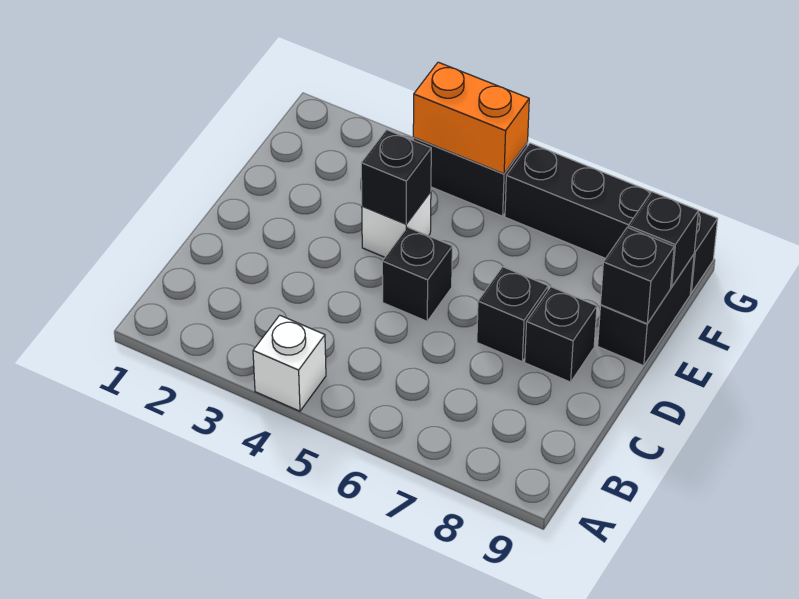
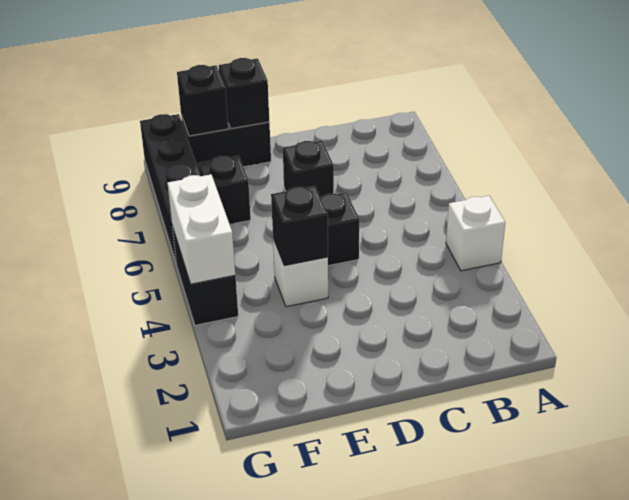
black 1x1 brick [525,287,597,382] -> black 1x1 brick moved to [198,156,251,224]
orange 1x2 brick [413,62,529,174] -> white 1x2 brick [167,174,235,284]

